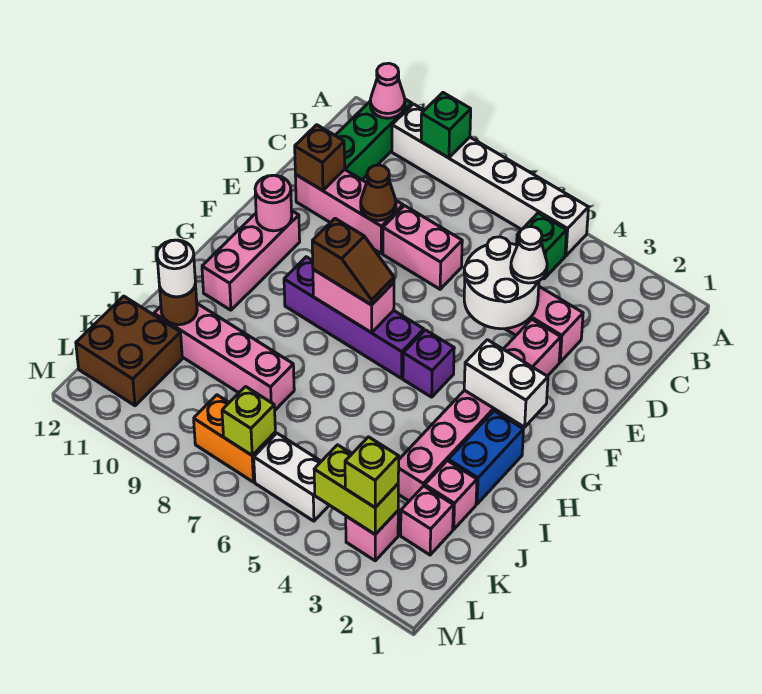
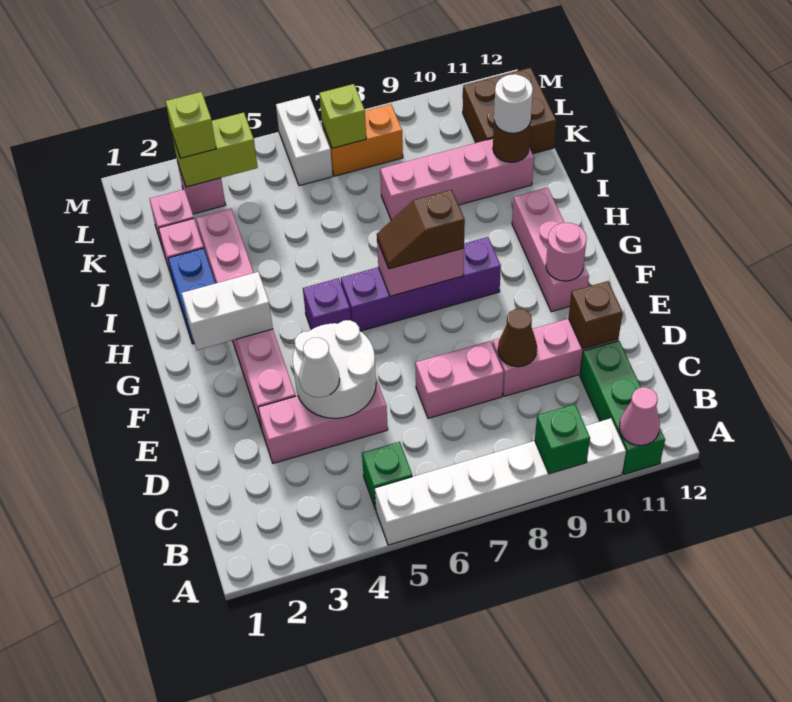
white 1x2 brick [254,433,329,521] -> white 1x2 brick turned to [276,96,333,186]

